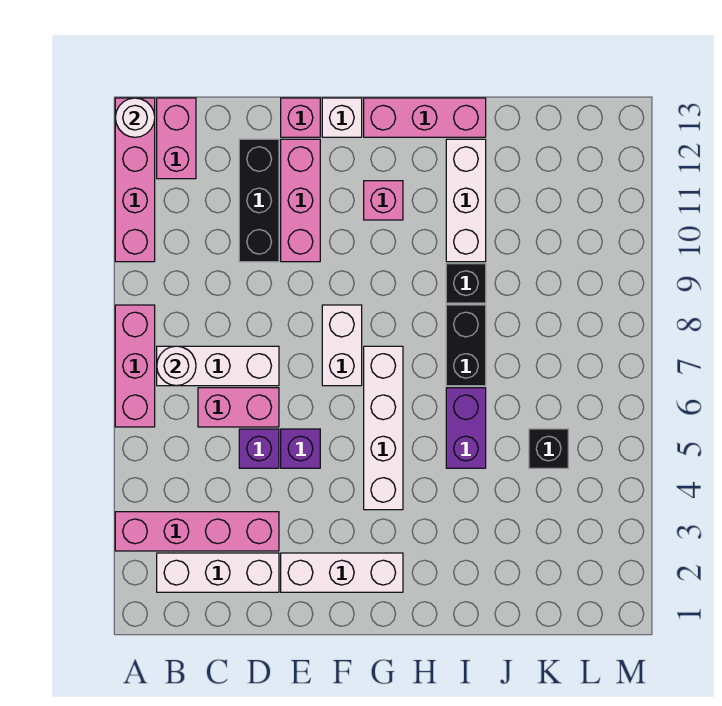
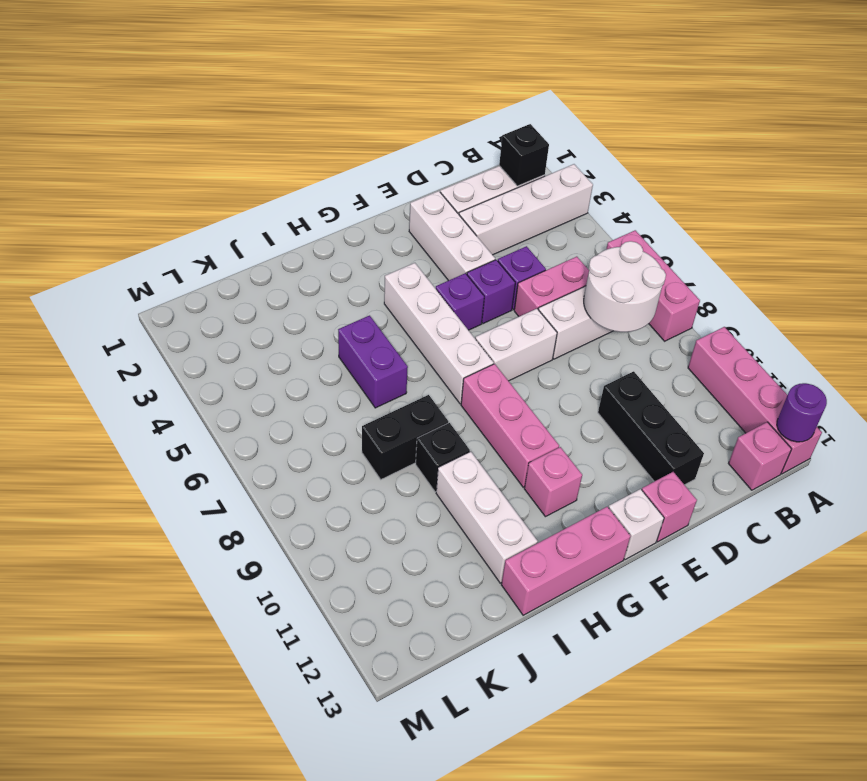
pink 1x4 brick [115,512,279,551] -> white 1x4 brick [459,164,593,255]
white 1x1 round brick [115,98,155,137] -> purple 1x1 round brick [777,383,827,442]
white 1x1 round brick [157,346,196,386] -> white 2x2 round brick [584,241,666,332]
pink 1x2 brick [157,98,196,179] -> pink 1x1 brick [728,422,791,490]
white 1x3 brick [281,553,403,592] -> white 1x3 brick turned to [409,191,495,281]
pink 1x3 brick [281,139,320,262] -> pink 1x3 brick moved to [461,364,559,487]
none -> purple 1x1 brick [436,273,484,330]
white 1x2 brick [322,305,362,386] -> white 1x2 brick turned to [475,309,557,381]
black 1x2 brick [446,305,486,386] -> black 1x2 brick turned to [362,395,448,479]
black 1x1 brick [529,429,568,468] -> black 1x1 brick moved to [499,124,549,186]

